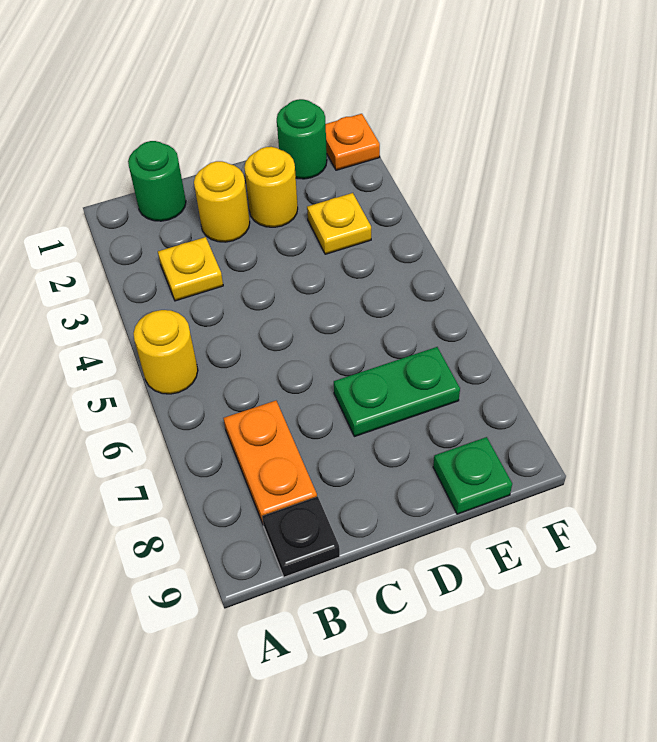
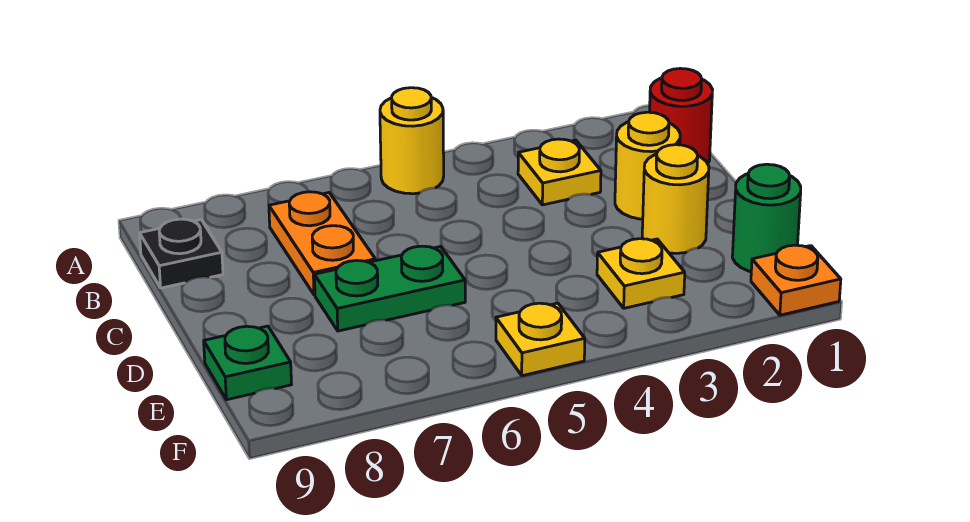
green 1x1 round brick [128,141,186,221] -> red 1x1 round brick [650,68,713,164]
orange 1x2 plate [223,401,317,523] -> orange 1x2 plate turned to [269,192,375,295]
green 1x2 plate [334,347,460,437] -> green 1x2 plate turned to [314,246,465,331]
none -> yellow 1x1 plate [496,303,585,376]

